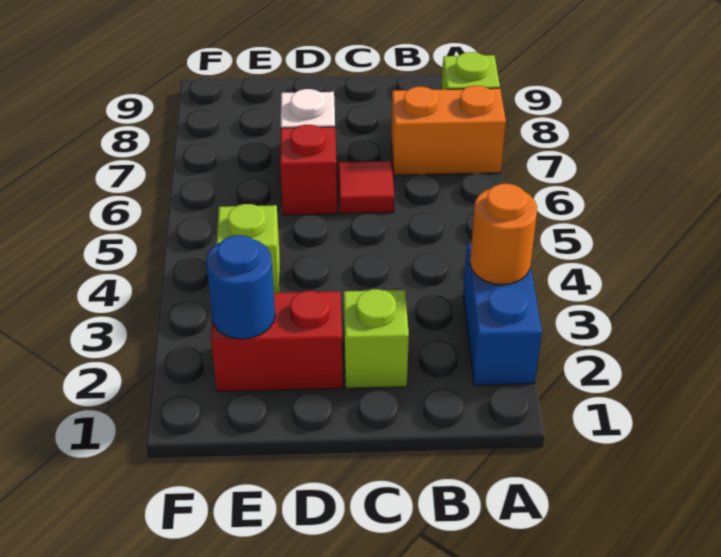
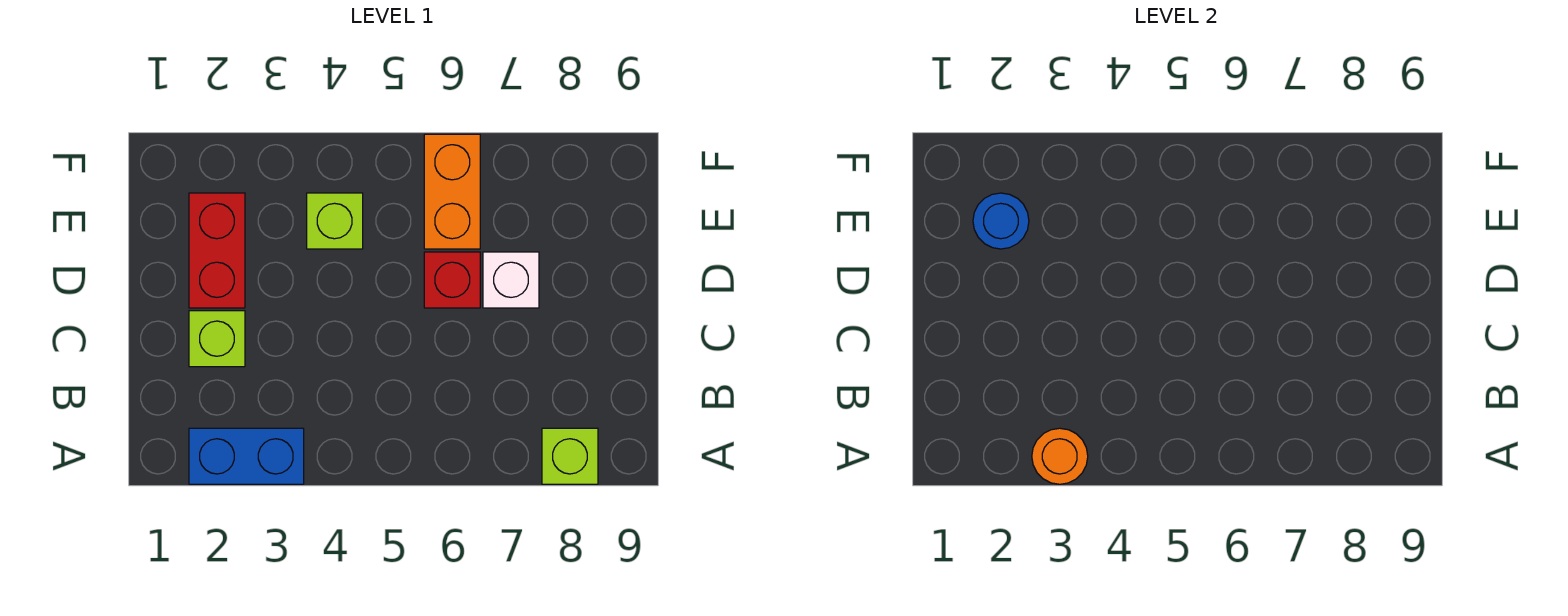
orange 1x2 brick [391,86,506,175] -> orange 1x2 brick moved to [424,134,480,249]
red 1x1 tile [338,161,394,214] -> none

